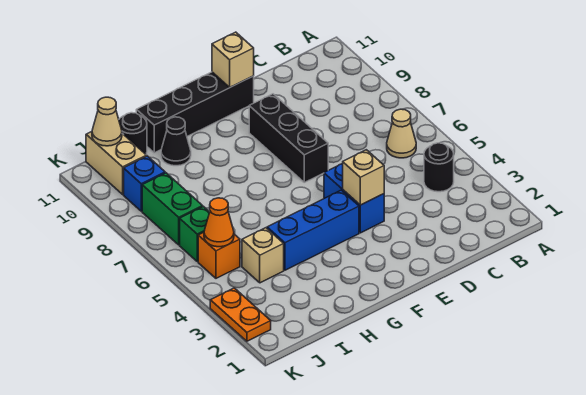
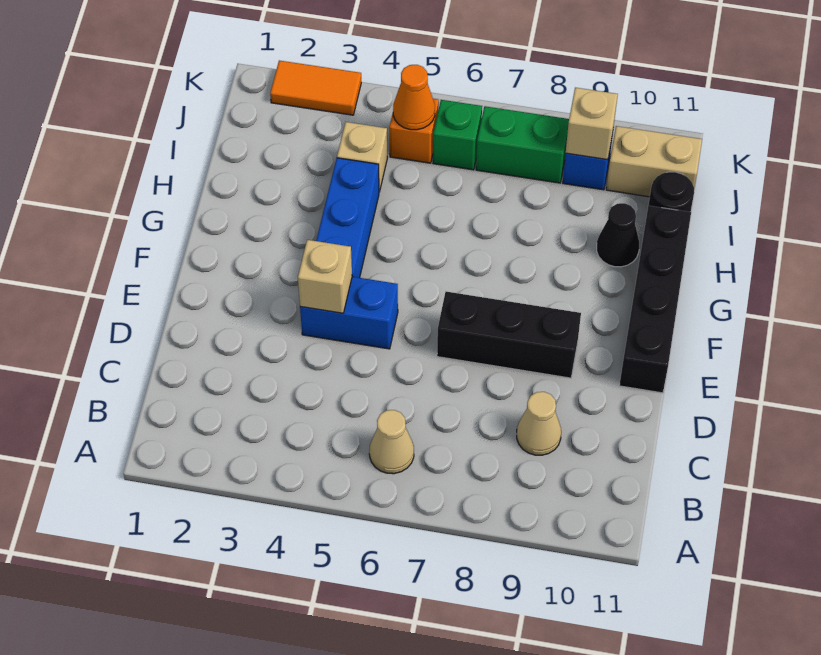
black 1x1 round brick [424,143,454,192] -> none
tan 1x1 brick [212,32,254,87] -> tan 1x1 brick moved to [566,88,618,160]
tan 1x1 cone [92,97,122,146] -> tan 1x1 cone moved to [517,392,561,455]
orange 1x2 plate [210,288,271,341] -> orange 1x2 tile [270,61,361,115]

